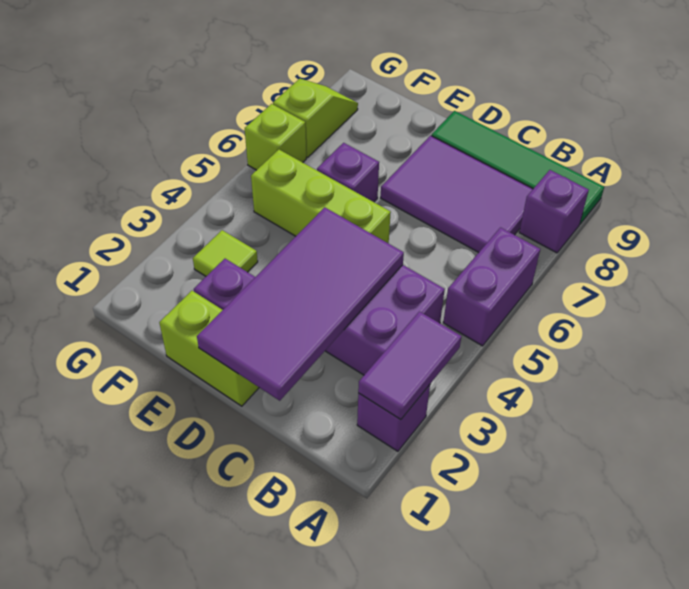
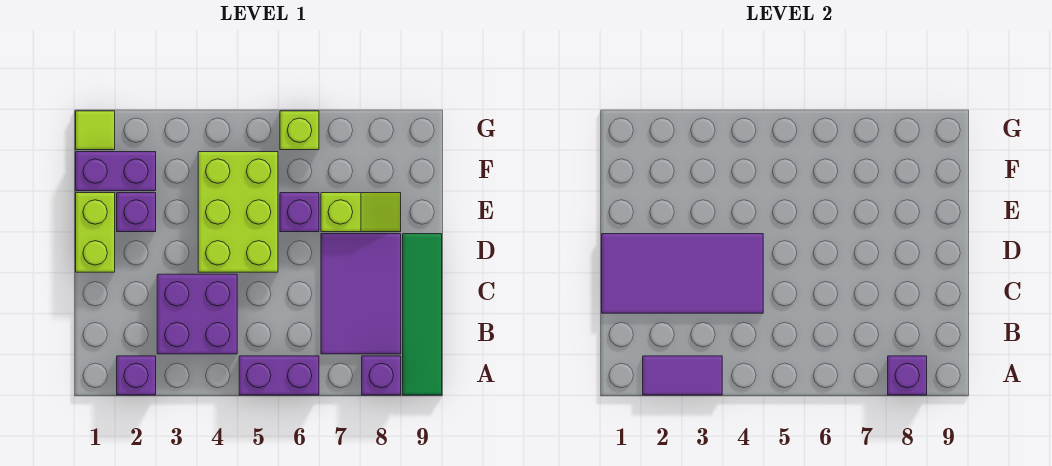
none -> purple 1x1 brick [888,356,927,395]
lime 1x3 brick [251,150,391,243] -> lime 2x3 brick [198,152,278,272]
none -> purple 1x2 brick [76,152,156,191]
lime 1x1 tile [193,230,258,276] -> lime 1x1 tile moved to [76,111,115,150]
lime 1x2 slope [273,79,358,158] -> lime 1x2 slope moved to [321,193,401,232]

